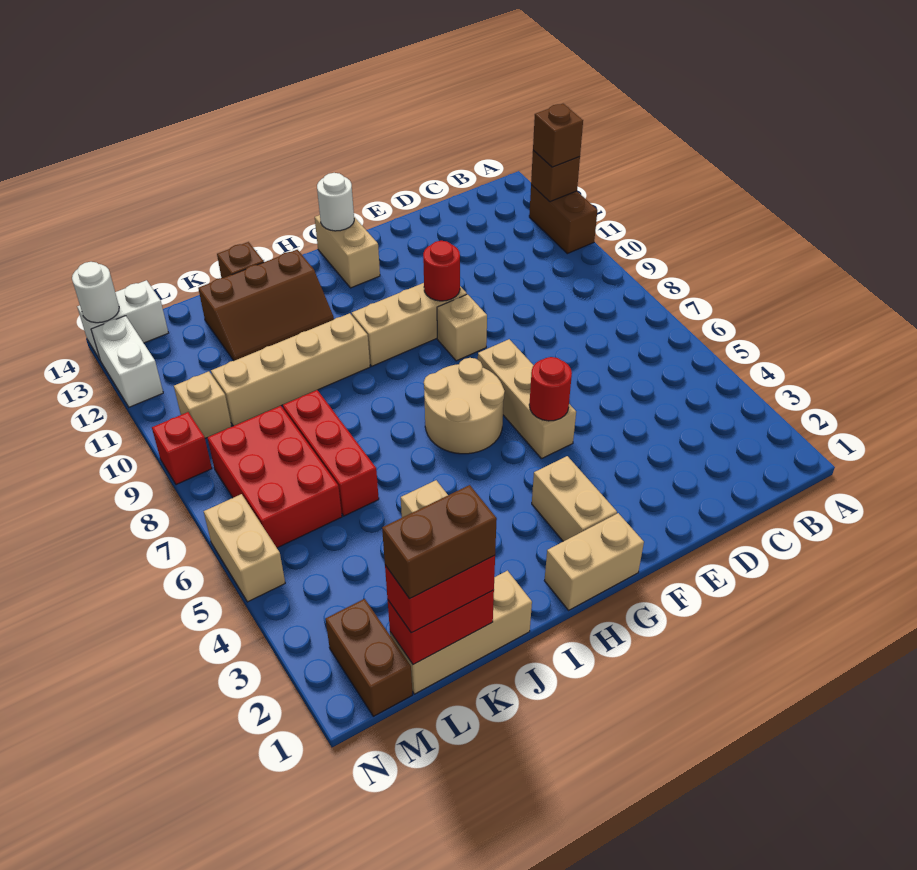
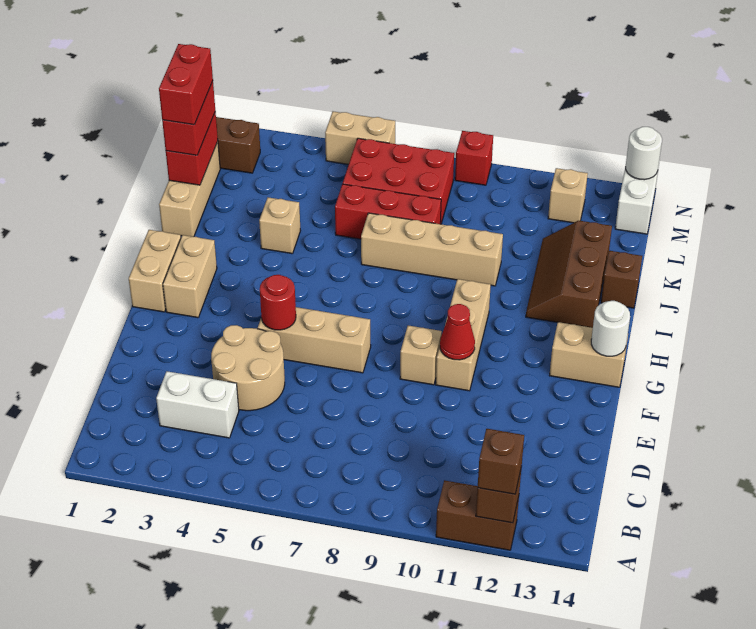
red 1x1 round brick [423,241,460,301] -> red 1x1 cone [440,304,475,360]
tan 1x2 brick [532,456,617,541] -> tan 1x2 brick turned to [163,235,217,318]
tan 2x2 round brick [424,358,505,454] -> tan 2x2 round brick moved to [211,325,285,411]
tan 1x4 brick [211,313,370,426] -> tan 1x4 brick turned to [361,213,503,286]
brown 1x2 brick [382,485,497,599] -> red 1x2 brick [159,44,213,125]
tan 1x1 brick [174,371,232,438] -> tan 1x1 brick moved to [548,168,588,223]
white 1x2 brick [91,316,163,407] -> white 1x2 brick moved to [156,371,239,438]

